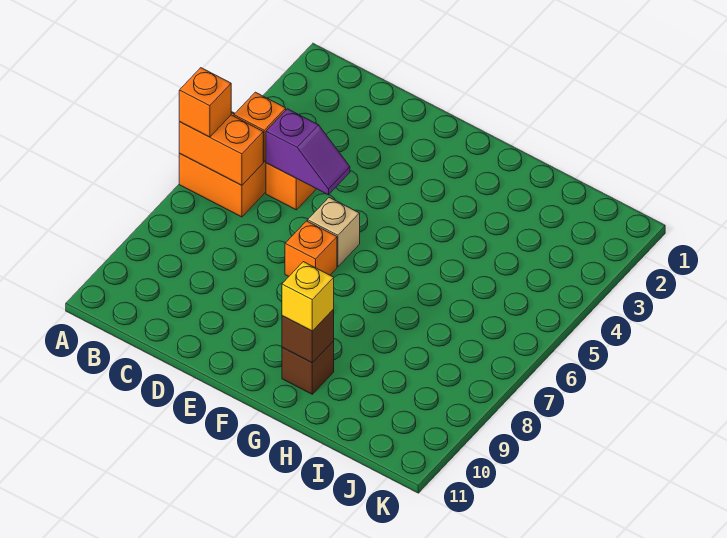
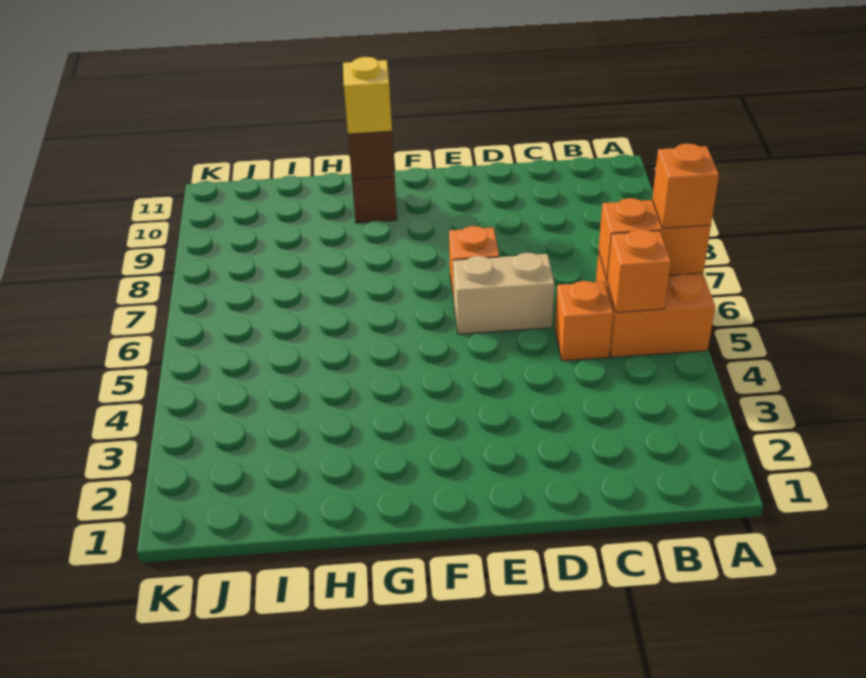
purple 1x2 slope [266,109,350,195] -> none
tan 1x1 brick [308,197,360,267] -> tan 1x2 brick [453,253,554,334]

